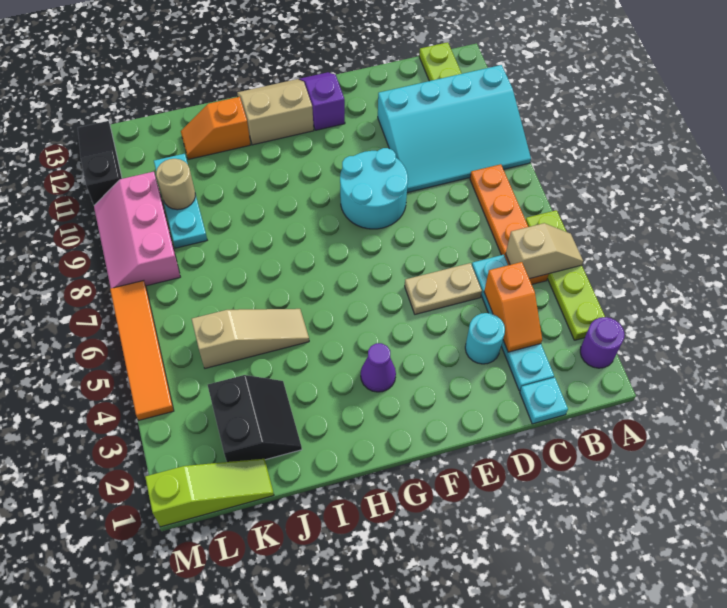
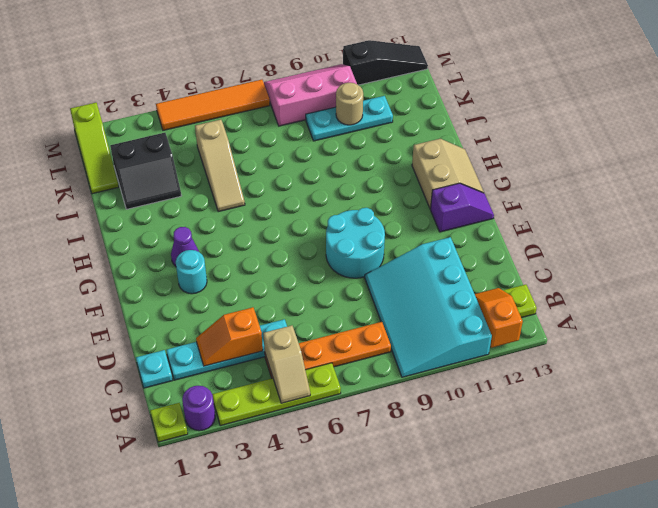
none -> lime 1x1 plate [150,403,188,442]
cyan 1x1 round brick [465,313,505,364] -> cyan 1x1 round brick moved to [176,250,207,294]
tan 1x2 plate [405,263,482,314] -> none
orange 1x2 slope [181,97,251,159] -> orange 1x2 slope moved to [475,288,523,348]

